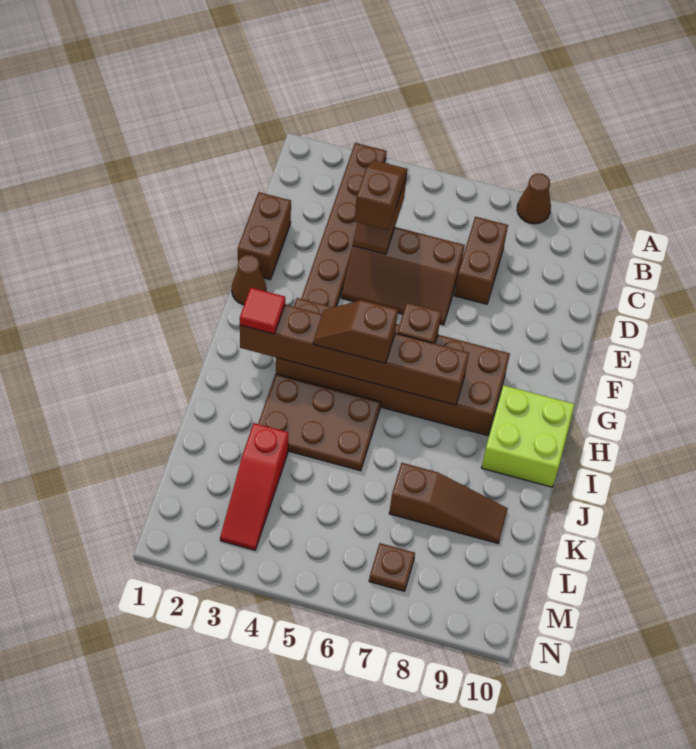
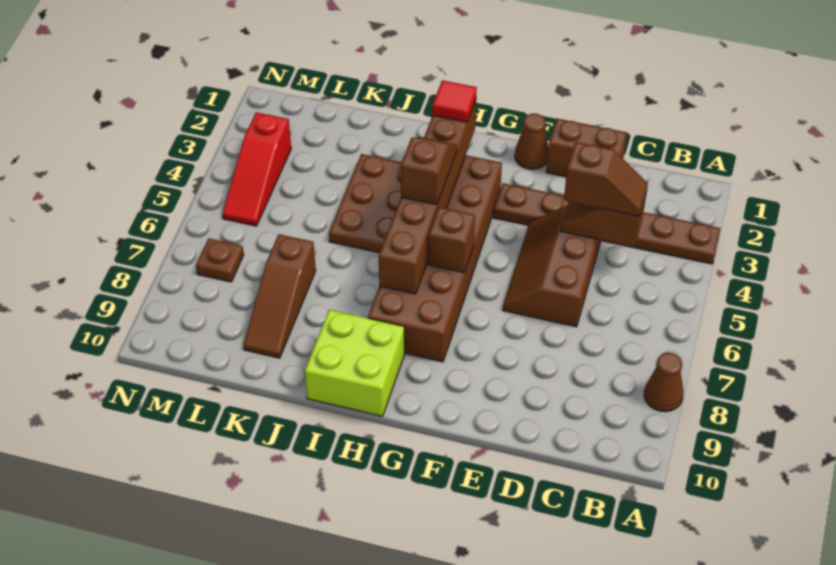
brown 1x2 brick [454,217,508,304] -> none
red 1x3 slope [220,423,289,550] -> red 1x3 slope turned to [223,112,291,226]

